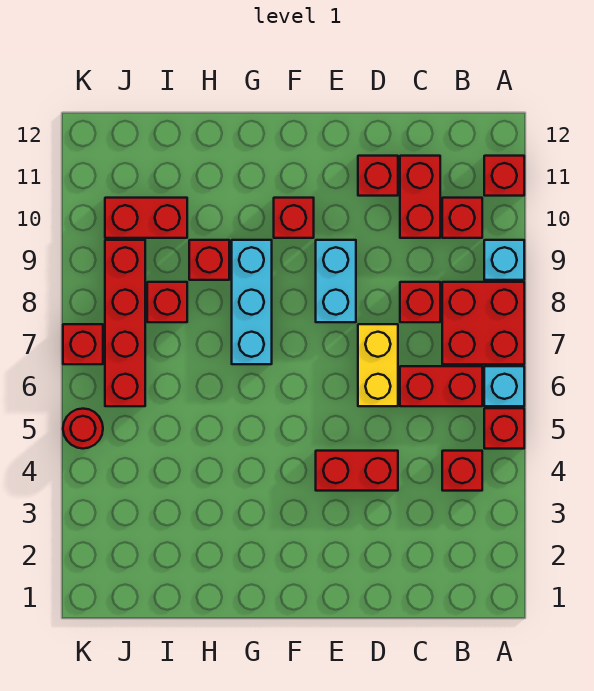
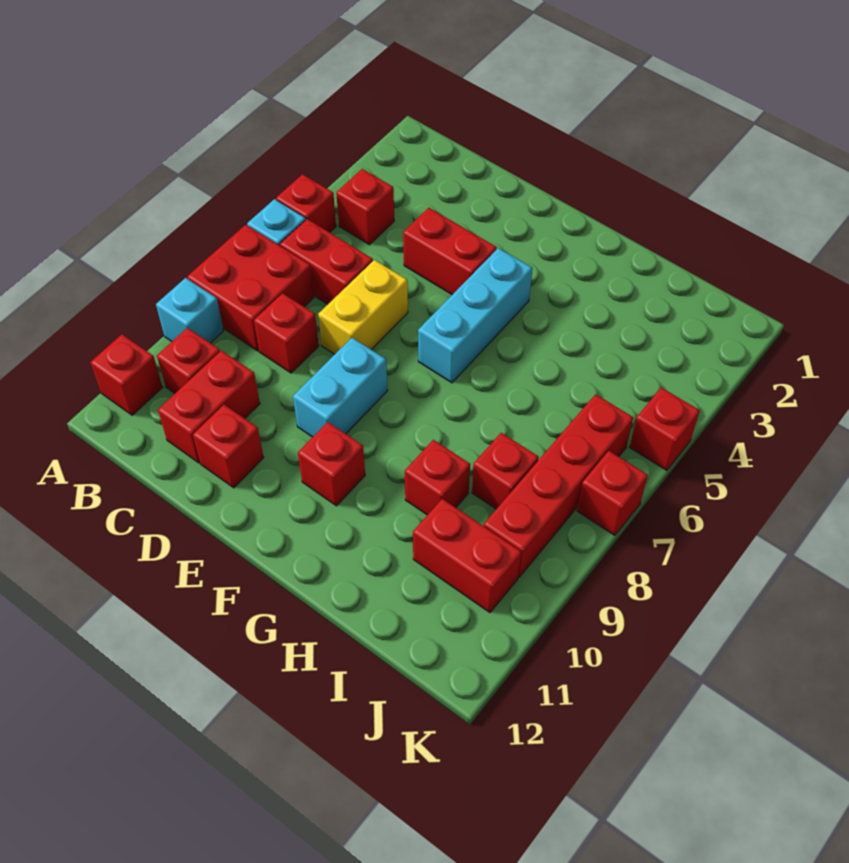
cyan 1x3 brick [232,240,272,364] -> cyan 1x3 brick moved to [418,248,532,383]
red 1x1 round brick [63,409,103,449] -> red 1x1 brick [630,388,700,470]

